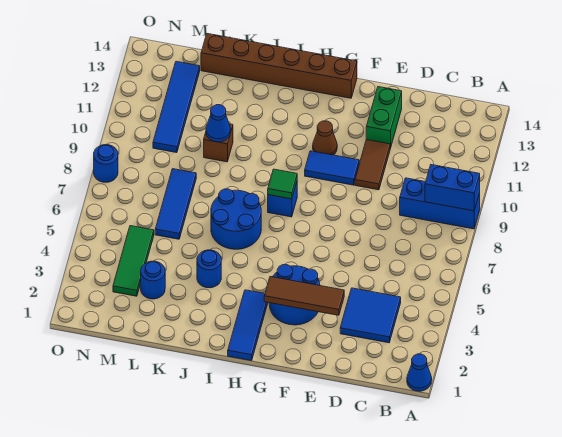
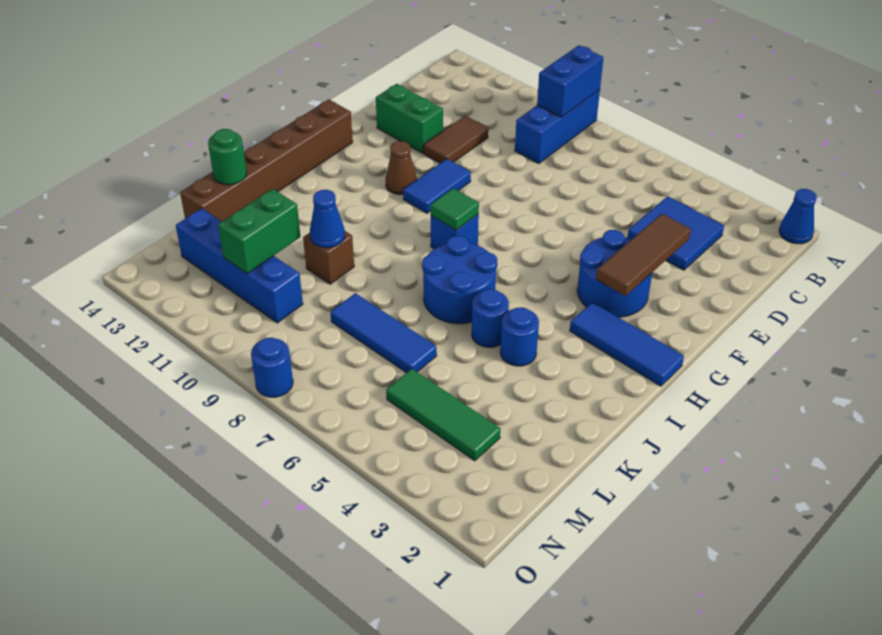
brown 1x2 tile [355,140,390,190] -> brown 1x2 tile turned to [424,116,488,163]
none -> green 1x1 round brick [208,129,247,185]
blue 1x1 round brick [141,261,165,299] -> blue 1x1 round brick moved to [472,289,509,347]
none -> green 1x2 brick [218,189,300,273]
blue 1x4 tile [153,61,200,153] -> blue 1x4 brick [176,208,303,323]

